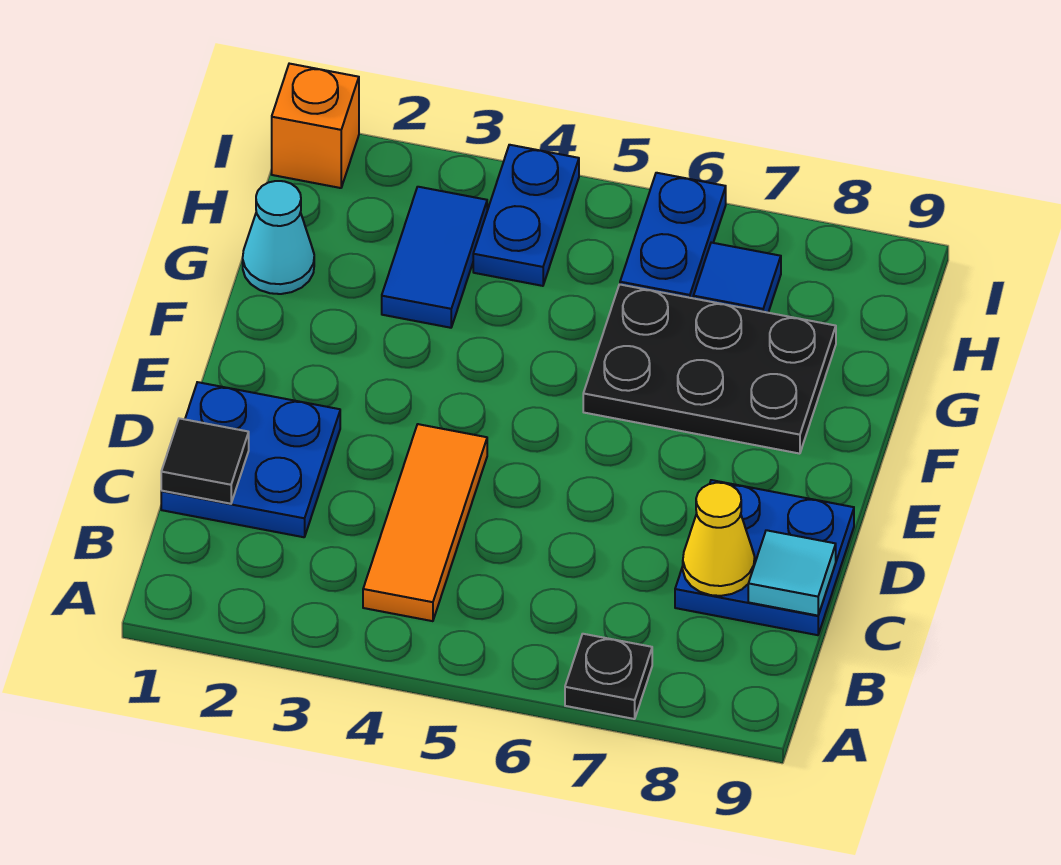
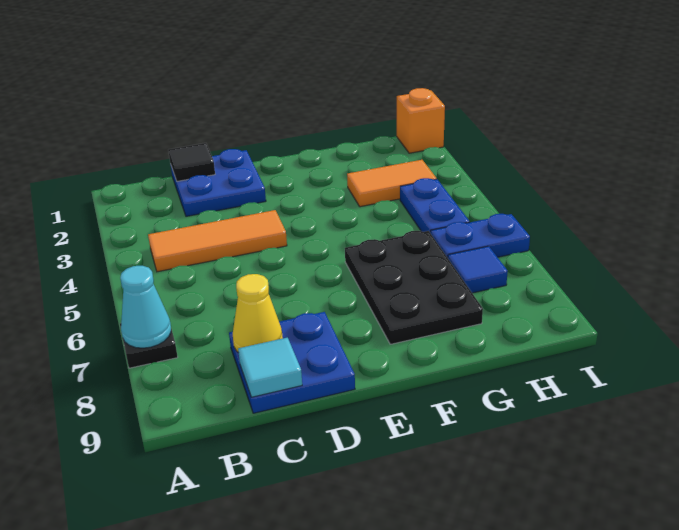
cyan 1x1 cone [243,181,314,294] -> cyan 1x1 cone moved to [120,266,171,348]
blue 1x2 tile [382,187,487,328] -> orange 1x2 tile [347,160,437,207]
blue 1x2 plate [473,145,579,286] -> blue 1x2 plate turned to [400,178,470,233]

